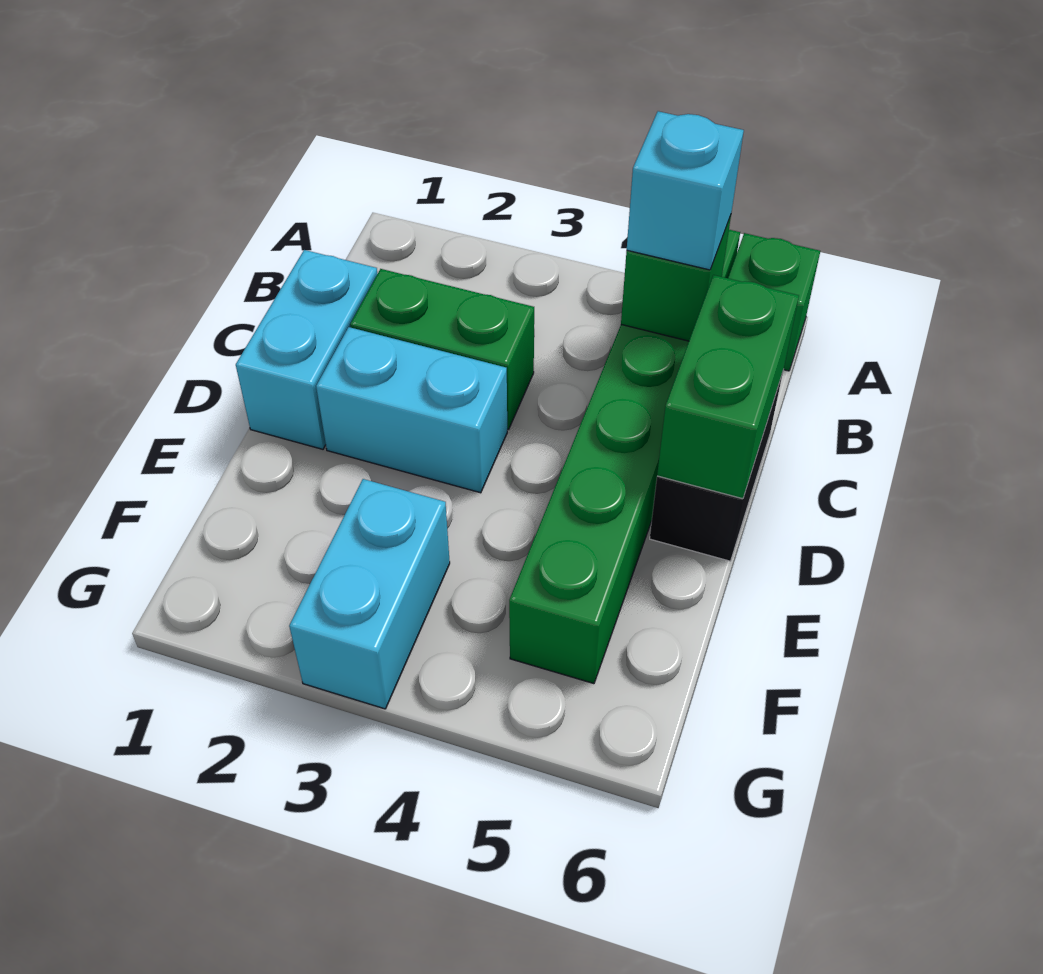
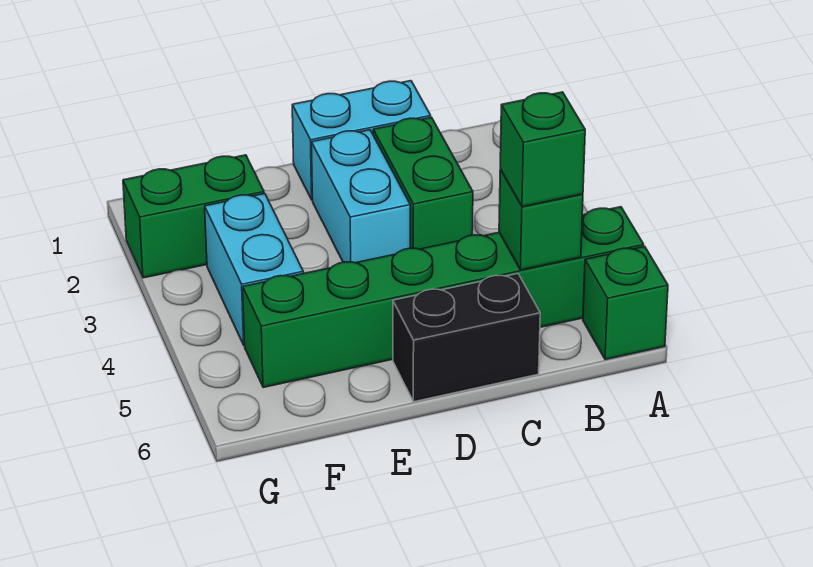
cyan 1x1 brick [627,111,744,270] -> green 1x1 brick [500,92,585,207]
green 1x2 brick [657,275,799,499] -> green 1x2 brick moved to [123,155,264,278]
cyan 1x2 brick [289,479,450,709] -> cyan 1x2 brick turned to [205,194,303,346]

